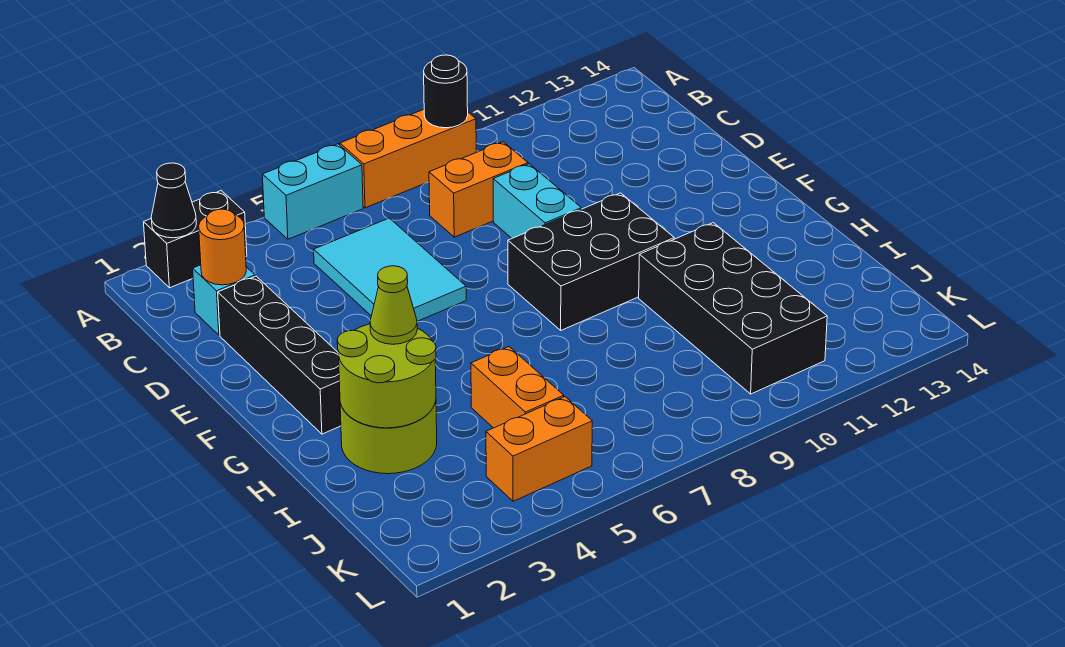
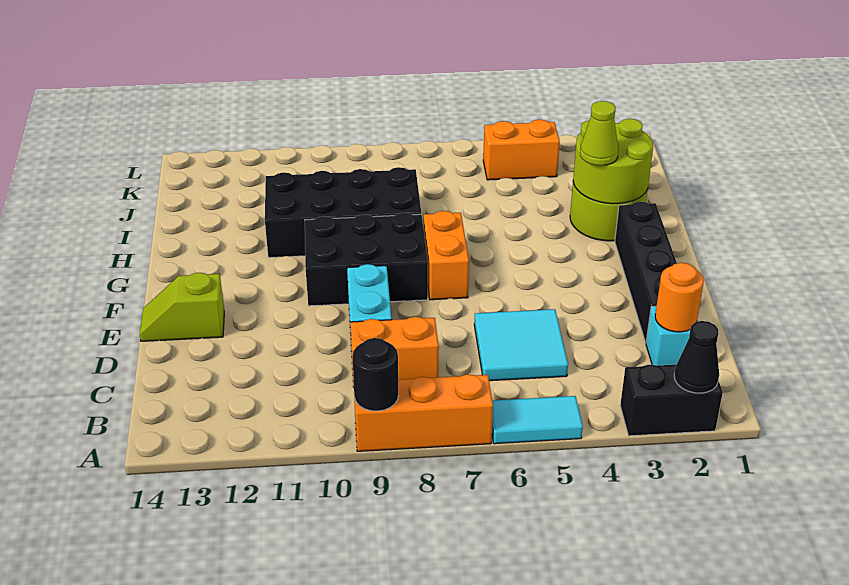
cyan 1x2 brick [262,144,363,239] -> cyan 1x2 tile [492,396,583,444]
cyan 2x3 tile [314,218,466,321] -> cyan 2x2 tile [474,309,568,381]
none -> lime 1x2 slope [140,273,224,341]
black 2x4 brick [639,223,827,394] -> black 2x4 brick turned to [265,167,421,258]
orange 1x2 brick [471,347,564,428] -> orange 1x2 brick moved to [424,211,469,300]

